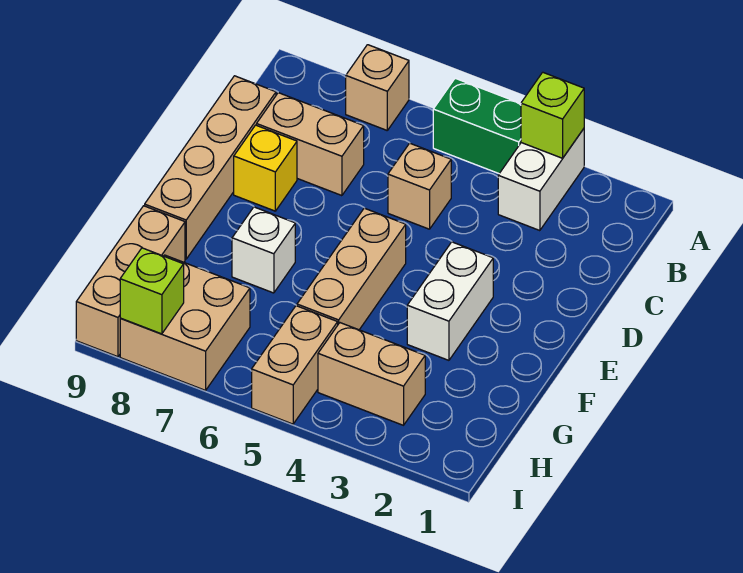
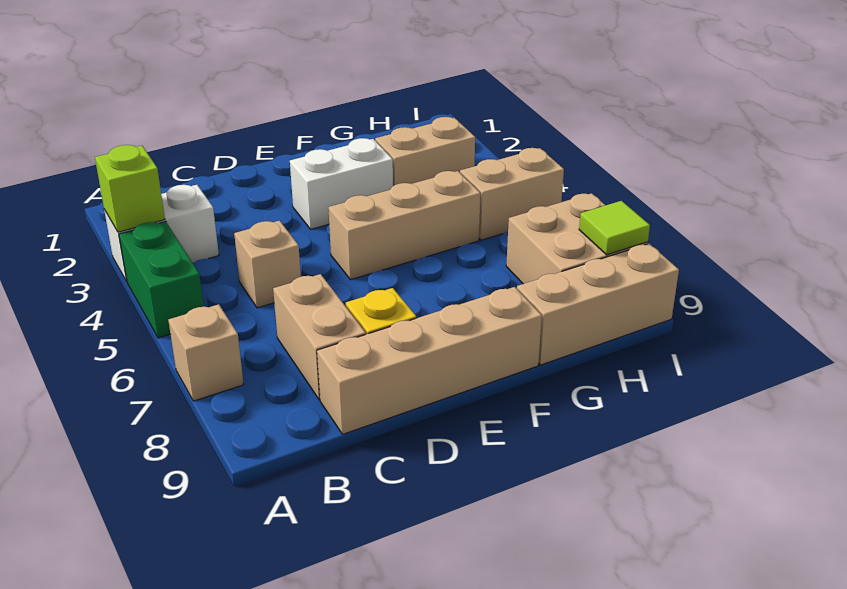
white 1x1 brick [232,207,295,293] -> none
tan 1x2 brick [318,323,425,425] -> tan 1x2 brick turned to [375,117,475,186]
lime 1x1 brick [120,248,184,334] -> lime 1x1 tile [579,201,650,255]

